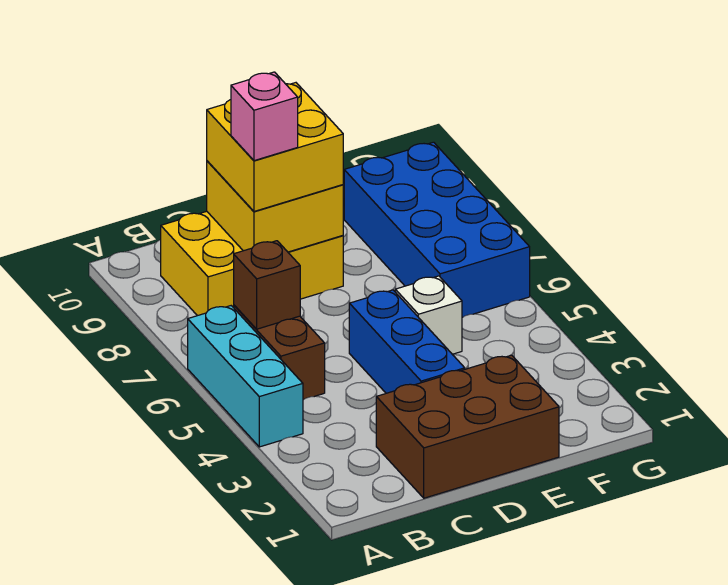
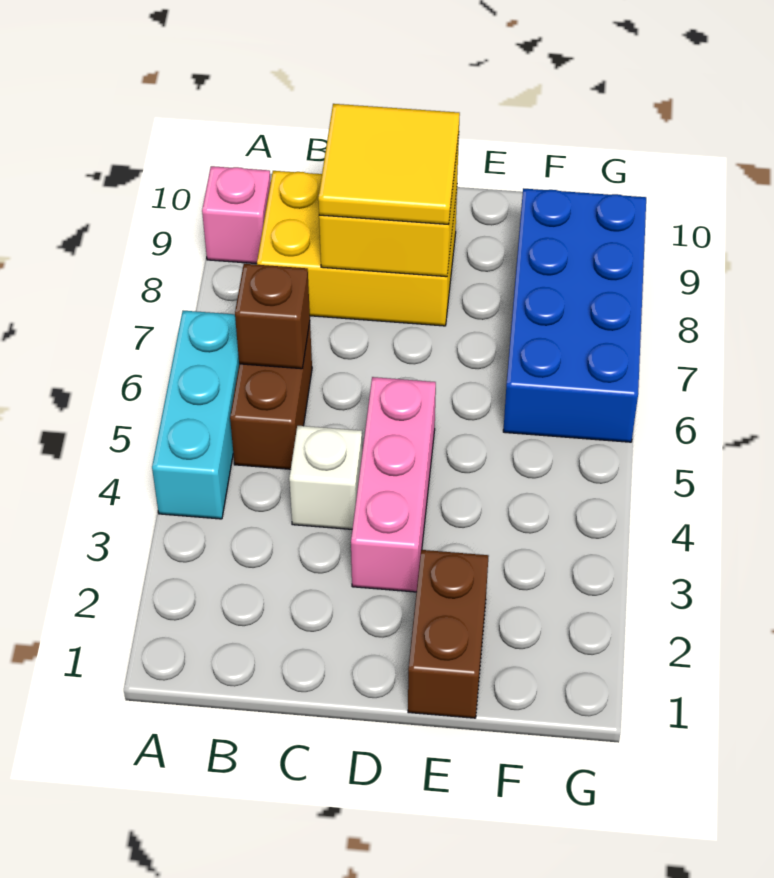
brown 2x3 brick [376,355,559,498] -> brown 1x2 brick [408,550,488,718]
yellow 2x2 brick [207,83,343,211] -> yellow 2x2 tile [318,104,460,225]
pink 1x1 brick [231,72,298,161] -> pink 1x1 brick moved to [202,166,271,264]
blue 1x3 brick [349,290,465,393] -> pink 1x3 brick [351,377,436,592]
white 1x1 brick [395,276,462,354] -> white 1x1 brick moved to [289,426,362,529]

